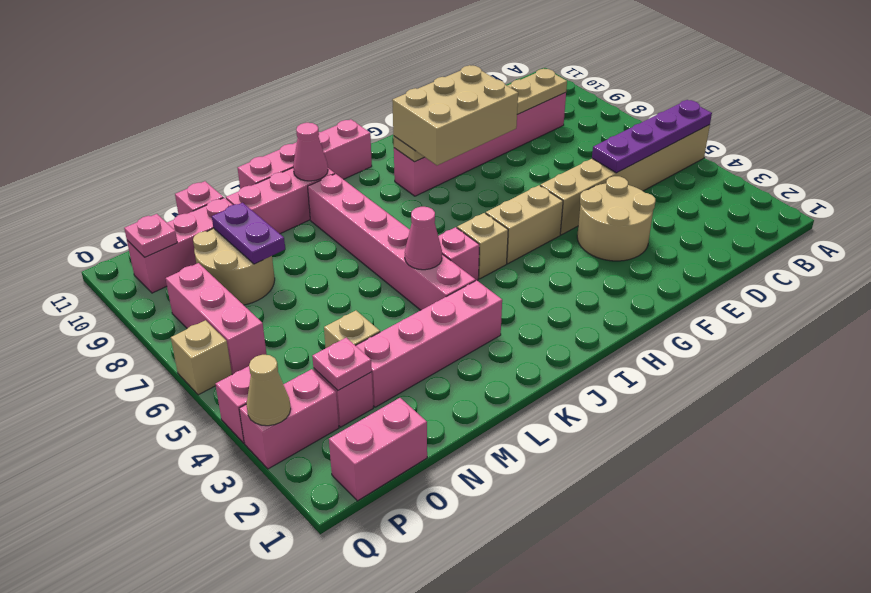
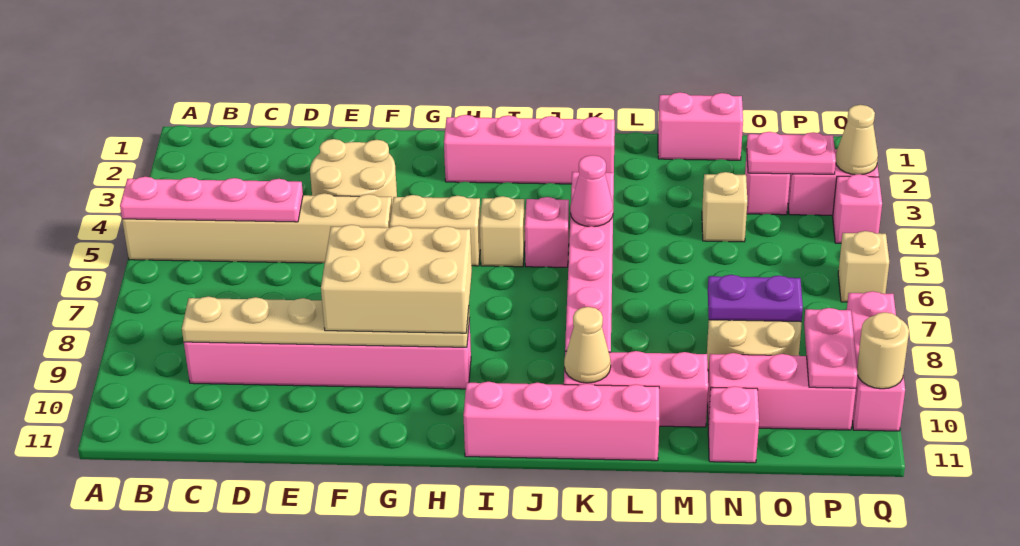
purple 1x4 plate [592,100,712,173] -> pink 1x4 plate [120,177,303,222]
pink 1x4 brick [356,280,502,407] -> pink 1x4 brick moved to [444,115,615,184]
pink 1x1 cone [293,123,328,181] -> tan 1x1 cone [564,307,611,383]
purple 1x2 plate [212,203,285,264] -> purple 1x2 plate turned to [708,275,803,322]
pink 1x2 brick [329,398,427,501] -> pink 1x2 brick moved to [658,92,743,160]
pink 1x1 plate [312,338,372,390] -> pink 1x2 plate [747,132,836,174]
pink 1x3 brick [166,263,267,375] -> pink 1x3 brick moved to [847,291,905,431]
pink 1x1 plate [124,214,177,257] -> pink 1x2 plate [804,308,858,388]
none -> tan 1x1 round brick [857,312,909,389]

